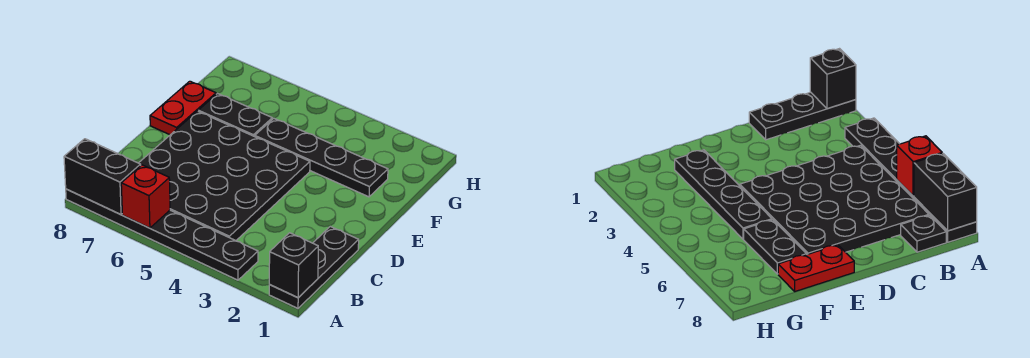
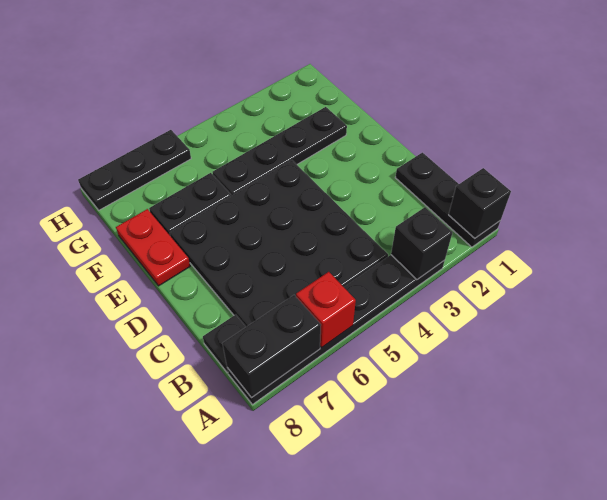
none -> black 1x1 brick [391,207,453,280]
none -> black 1x3 plate [78,130,191,210]

